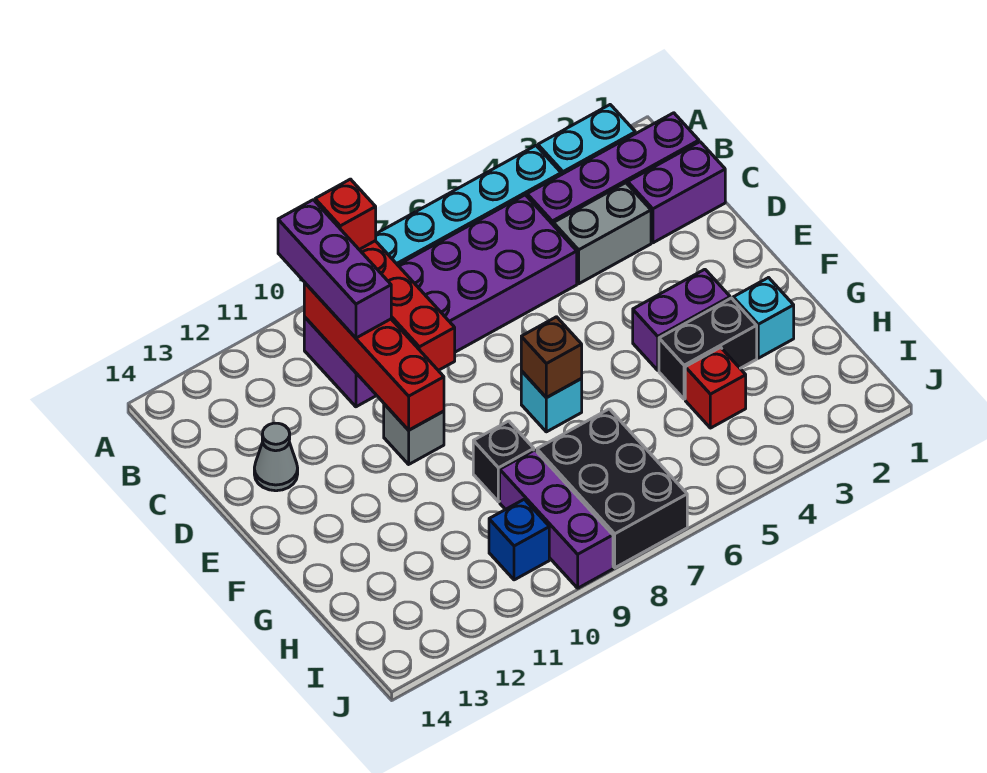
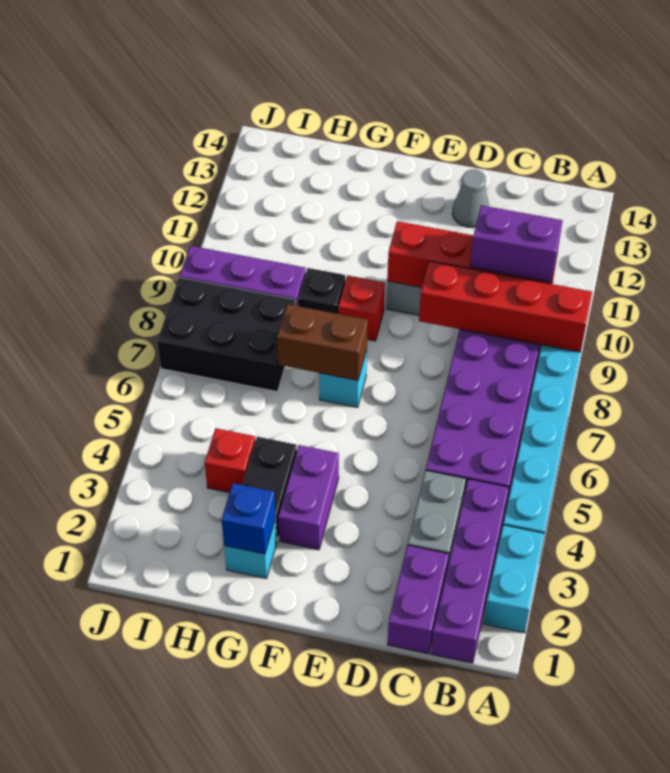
red 1x1 brick [315,179,376,249] -> red 1x1 brick moved to [338,275,385,341]
purple 1x3 brick [278,200,391,338] -> purple 1x2 brick [470,205,563,282]
brown 1x1 brick [521,317,582,398] -> brown 1x2 brick [277,304,368,380]
blue 1x1 brick [489,499,549,580] -> blue 1x1 brick moved to [222,483,276,554]

